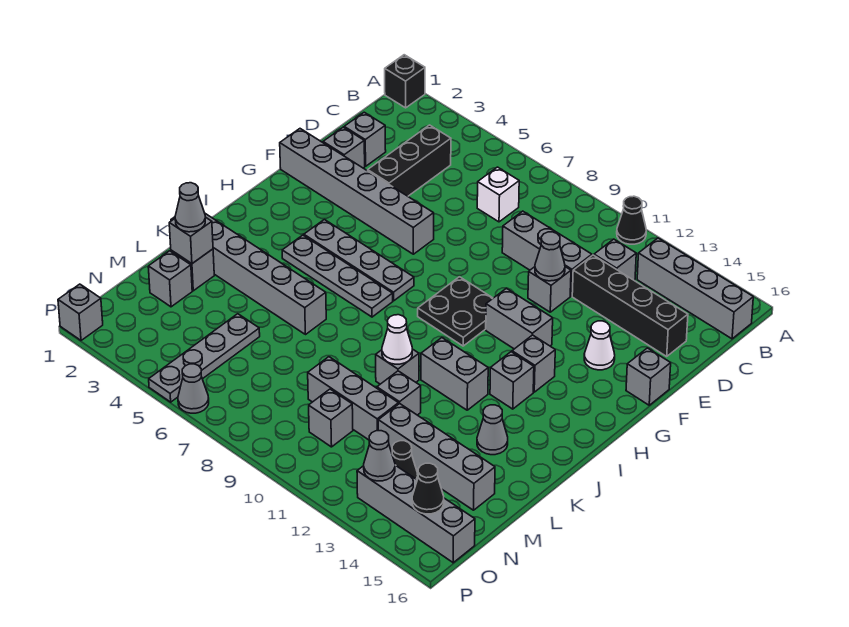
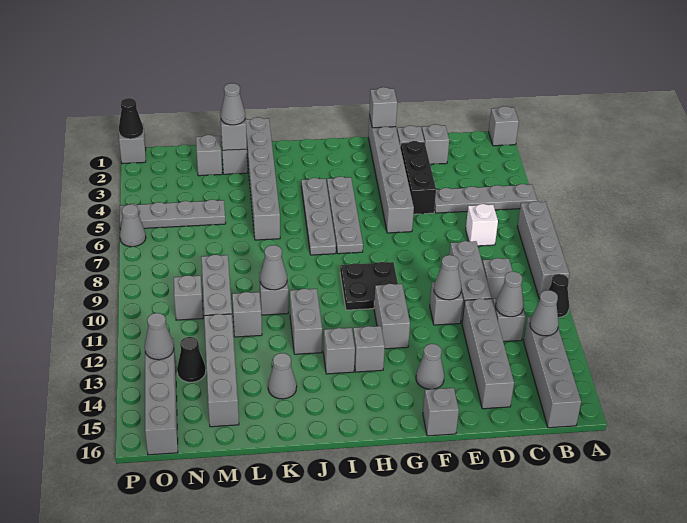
black 1x1 brick [385,55,425,108] -> grey 1x1 brick [489,106,519,146]
none -> grey 1x4 plate [434,184,537,213]
none -> grey 1x4 brick [517,201,569,299]
none -> grey 1x1 cone [530,290,559,336]
black 1x3 brick [368,125,451,196] -> black 1x3 brick turned to [400,141,436,214]
none -> grey 1x1 brick [482,258,513,301]
none -> grey 1x1 cone [496,272,524,317]
black 1x4 brick [572,255,688,356] -> grey 1x4 brick [462,299,514,409]
none -> grey 1x1 brick [369,87,397,128]
white 1x1 cone [584,321,615,370] -> grey 1x1 cone [416,344,444,389]
white 1x1 cone [382,315,412,364] -> grey 1x1 cone [260,245,287,290]
black 1x1 cone [412,463,444,514] -> black 1x1 cone moved to [119,98,143,139]

